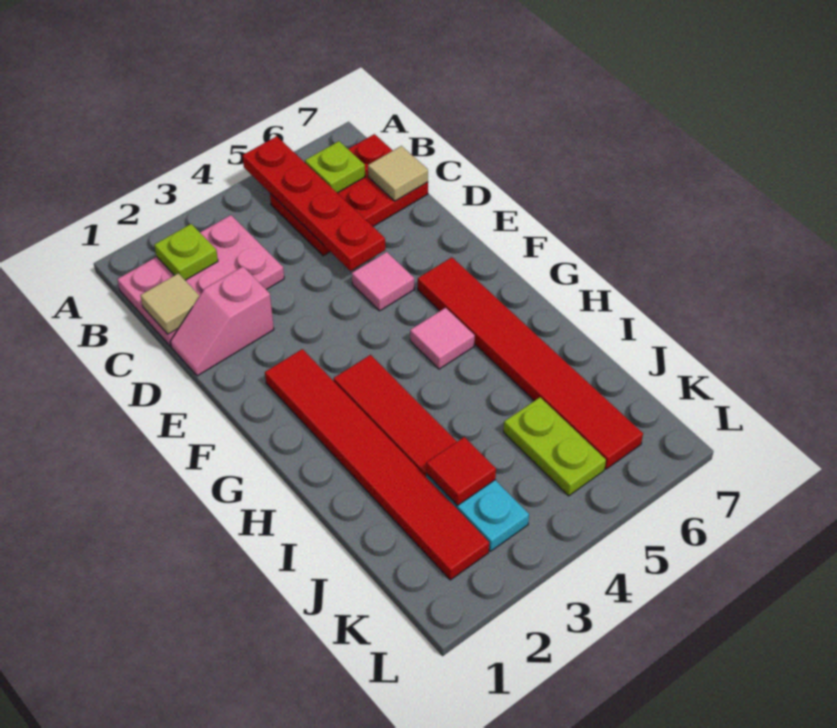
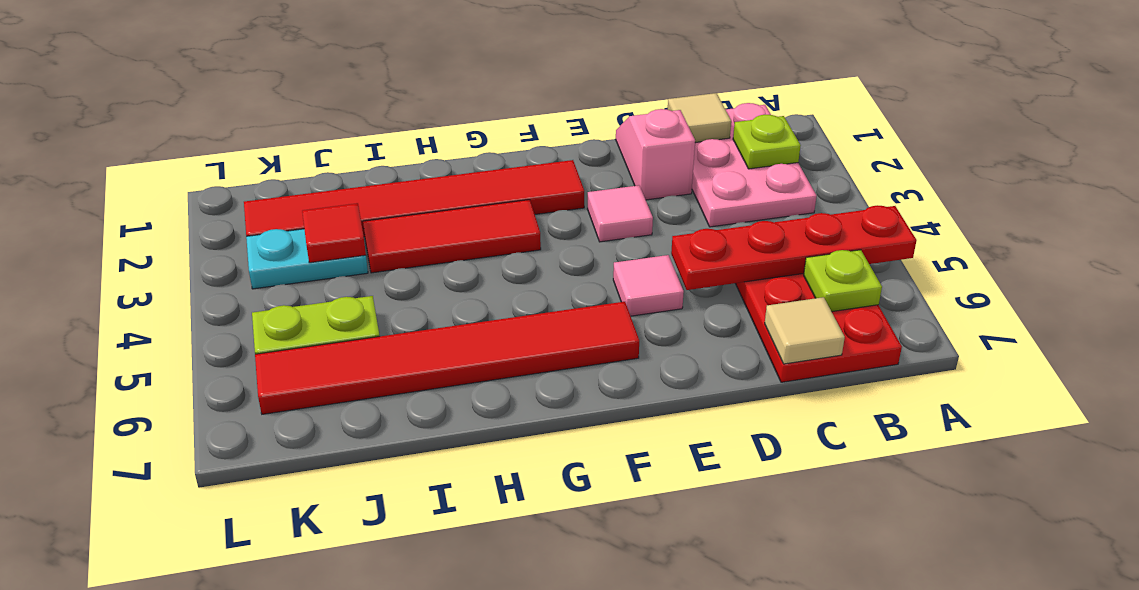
pink 1x1 tile [410,308,475,369] -> pink 1x1 tile moved to [588,185,653,242]

